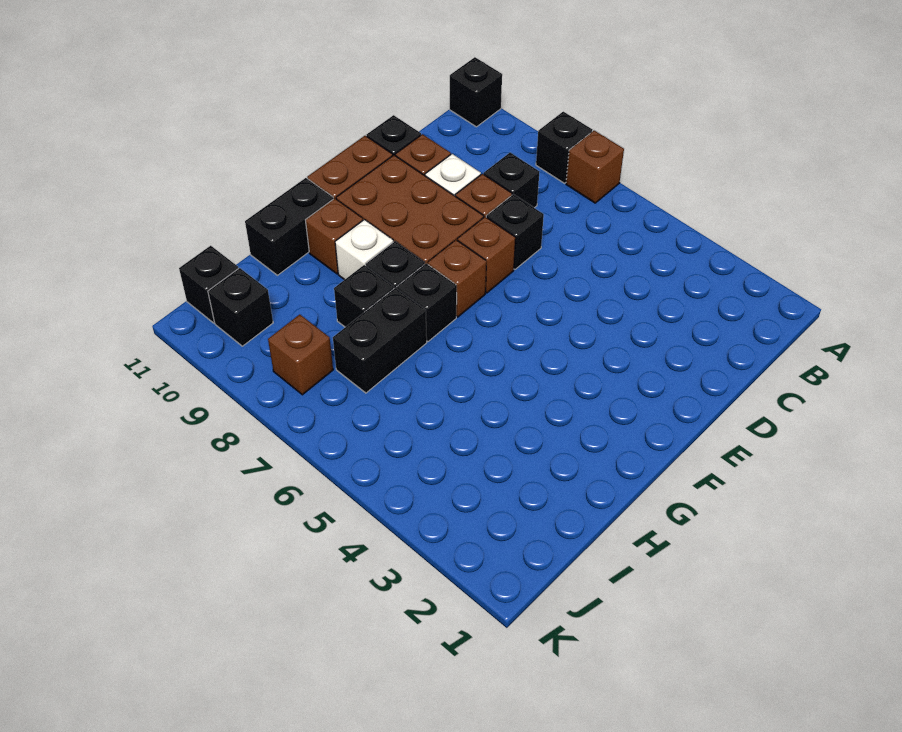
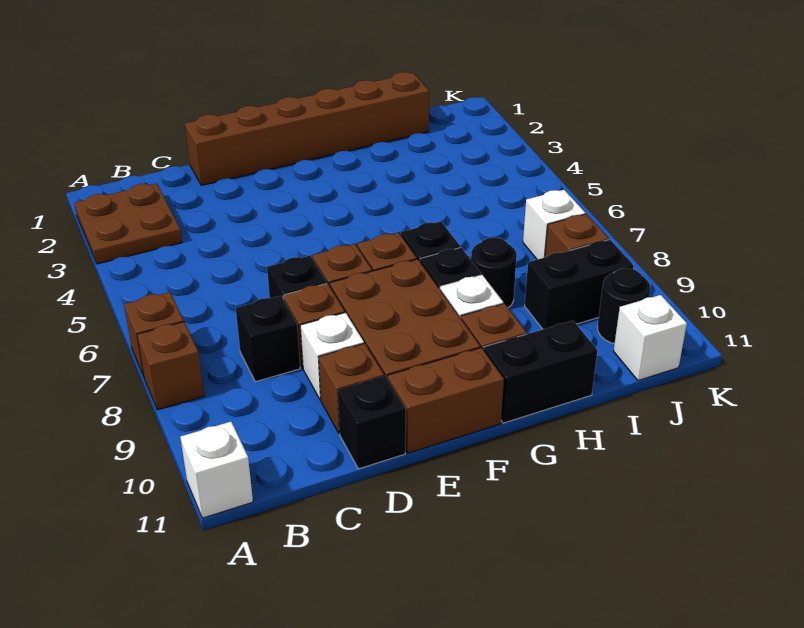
none -> brown 2x2 plate [74,183,182,264]
black 1x1 brick [536,112,592,183] -> brown 1x1 brick [137,322,204,410]
black 1x1 brick [450,57,502,127] -> white 1x1 brick [180,422,253,518]
none -> brown 1x6 brick [185,72,429,185]
black 1x2 brick [333,288,427,393] -> black 1x2 brick moved to [525,240,634,329]
black 1x1 brick [334,265,394,327] -> black 1x1 round brick [471,237,517,308]
none -> white 1x1 brick [523,190,585,259]
black 1x1 brick [208,268,273,346] -> black 1x1 round brick [598,268,650,344]
black 1x1 brick [179,246,239,323] -> white 1x1 brick [614,295,687,380]

